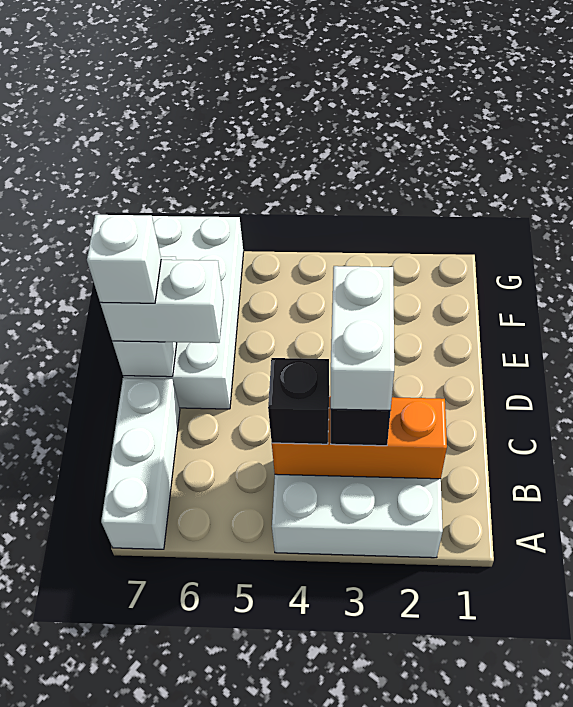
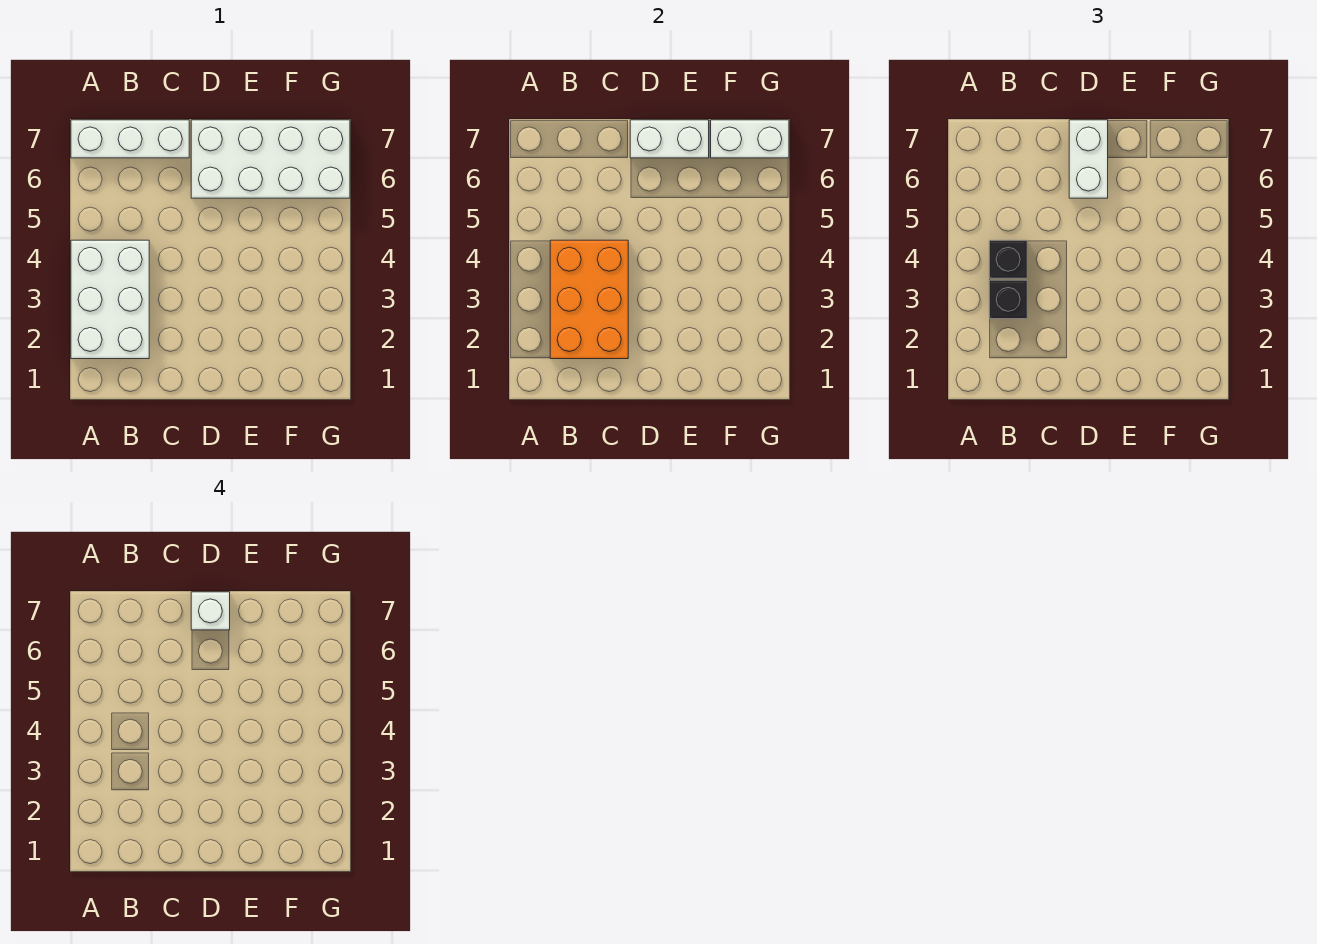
orange 1x3 brick [272,396,447,479] -> orange 2x3 brick [550,240,628,359]
white 1x2 brick [331,266,394,410] -> white 1x2 brick moved to [711,120,789,158]

